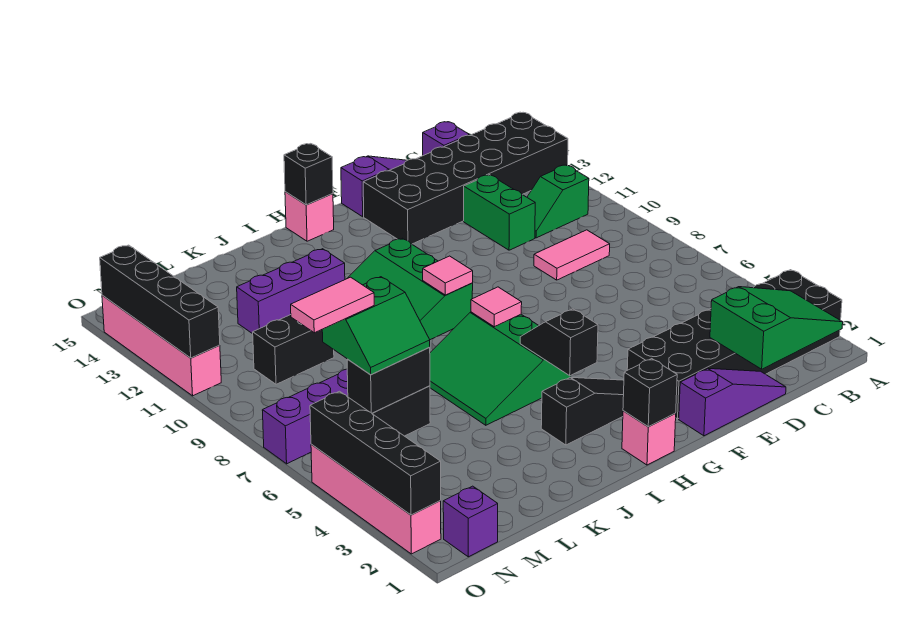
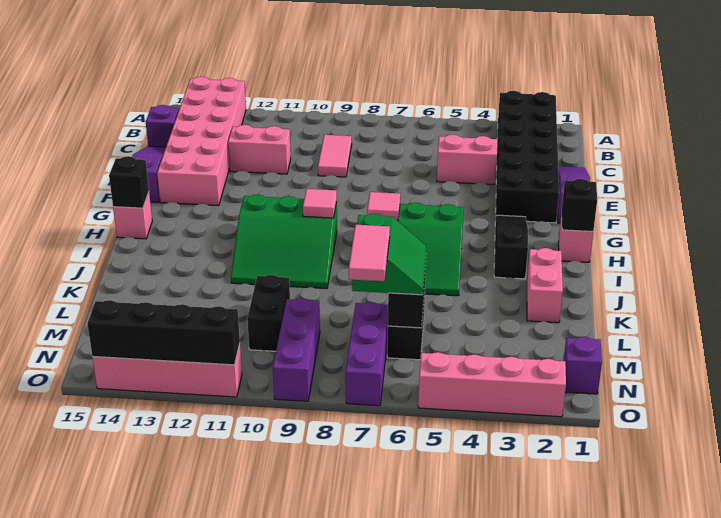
black 2x6 brick [363,112,568,244] -> pink 2x6 brick [157,77,246,206]
green 2x3 slope [710,287,843,369] -> none
green 1x2 slope [527,165,589,238] -> none
none -> pink 1x2 brick [437,135,497,185]
green 1x2 brick [464,175,535,250] -> pink 1x2 brick [228,125,291,174]
black 1x2 slope [520,309,598,376] -> none
none -> pink 1x2 brick [527,248,563,323]
purple 1x3 brick [237,249,345,334] -> purple 1x3 brick moved to [273,298,320,401]
black 1x4 brick [310,391,441,515] -> none

